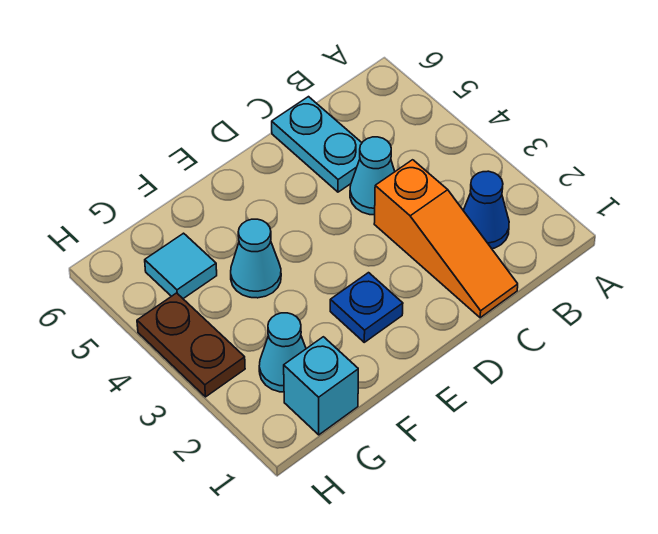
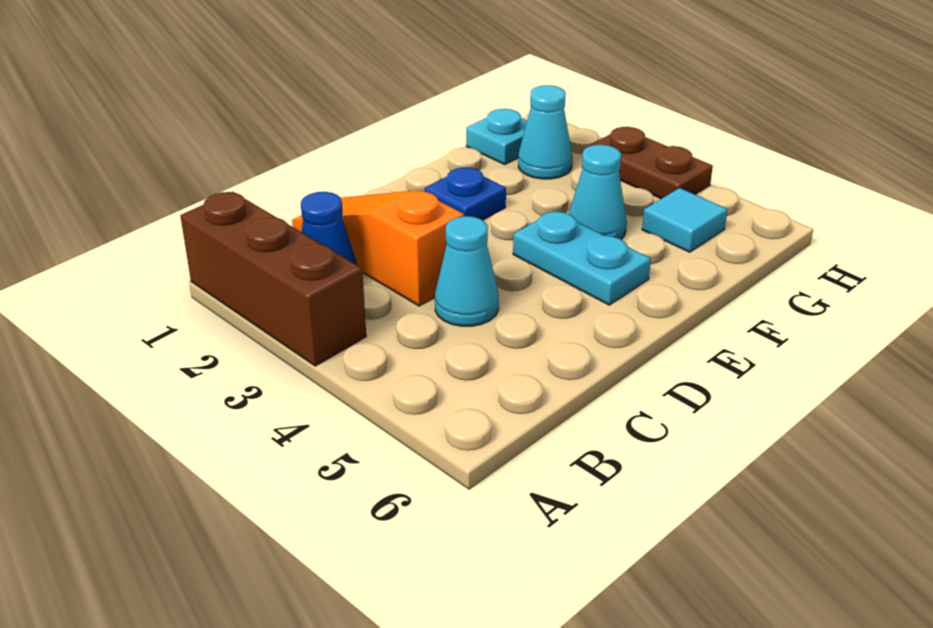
none -> brown 1x3 brick [180,192,366,366]
cyan 1x2 plate [272,97,362,192] -> cyan 1x2 plate moved to [513,211,651,305]
cyan 1x1 brick [284,337,358,435] -> cyan 1x1 plate [466,109,527,165]

